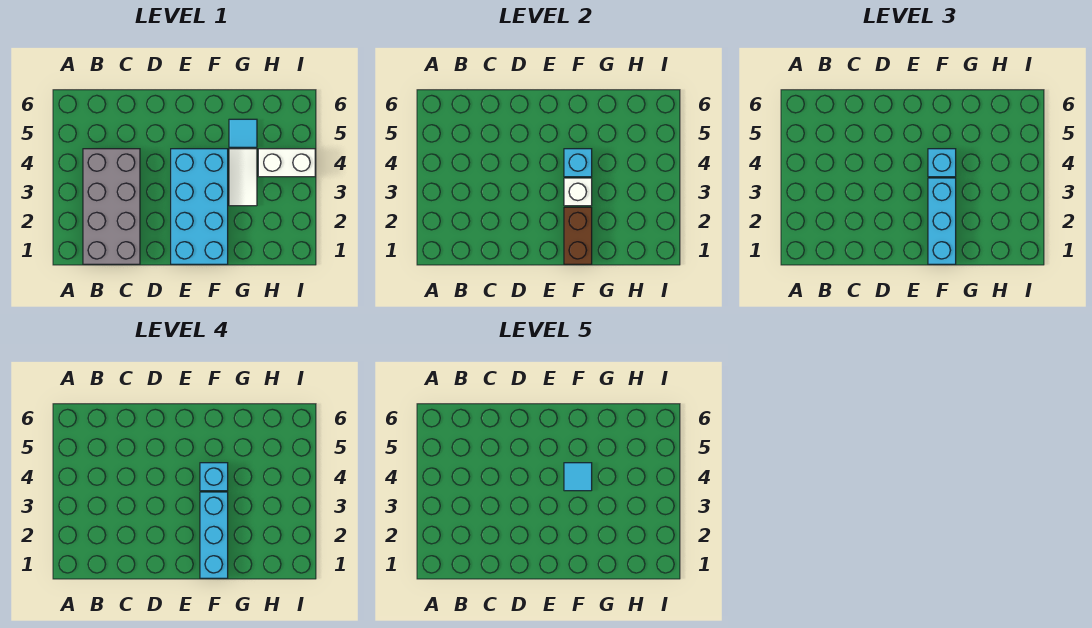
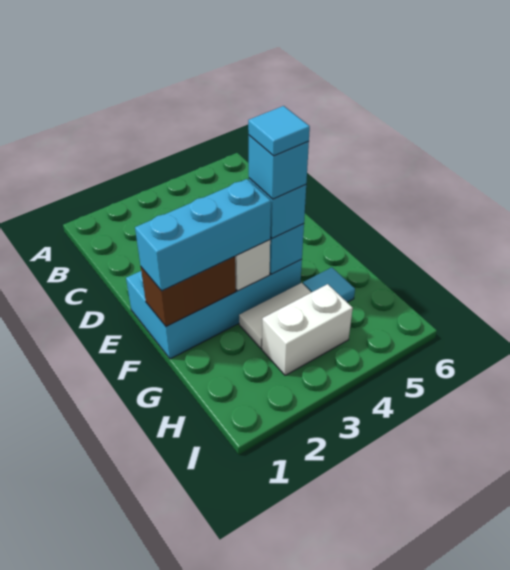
grey 2x4 brick [83,149,140,264] -> none
cyan 1x3 brick [200,492,228,578] -> none
white 1x2 brick [258,149,315,177] -> white 1x2 brick turned to [262,284,353,375]

